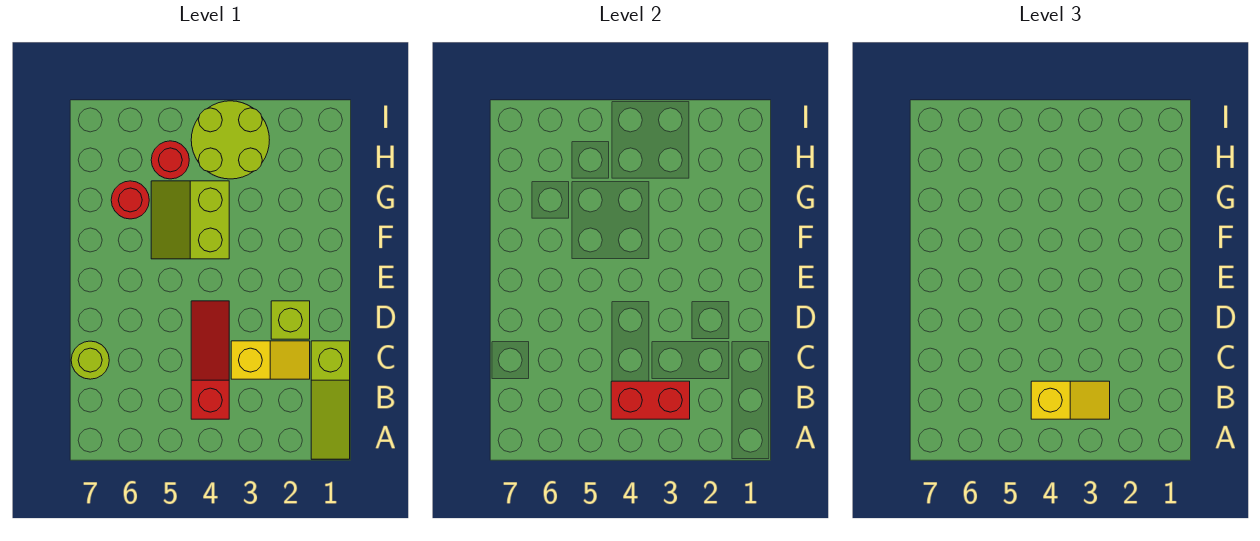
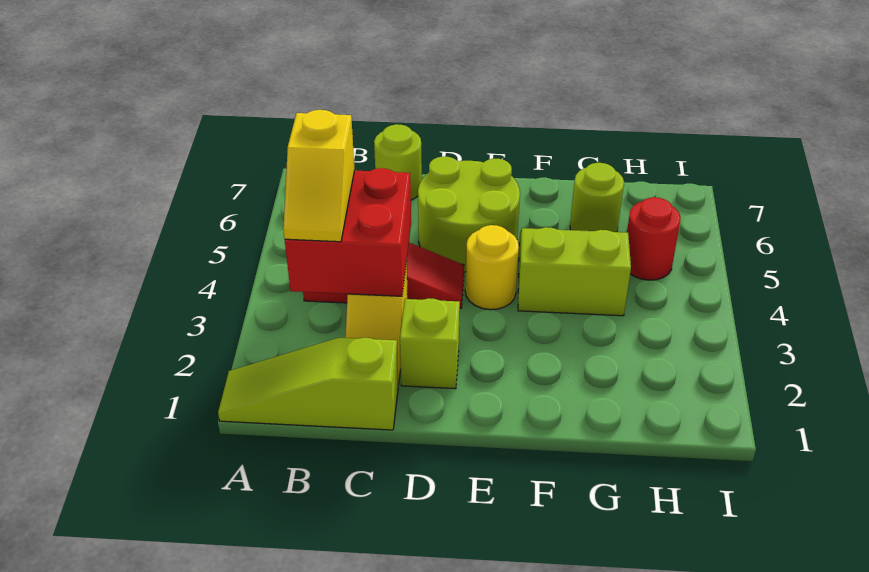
red 1x2 brick [611,381,690,419] -> red 2x2 brick [285,168,411,296]
none -> yellow 1x1 round brick [465,225,519,310]
red 1x1 round brick [111,181,149,219] -> lime 1x1 round brick [570,163,624,232]
lime 2x2 round brick [191,101,269,179] -> lime 2x2 round brick moved to [418,157,520,272]

